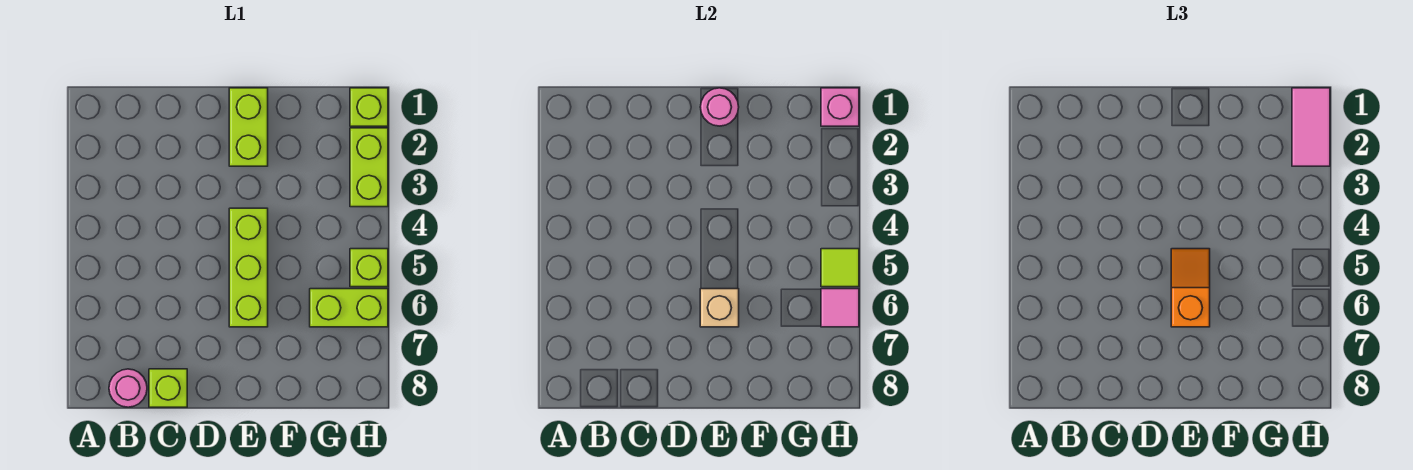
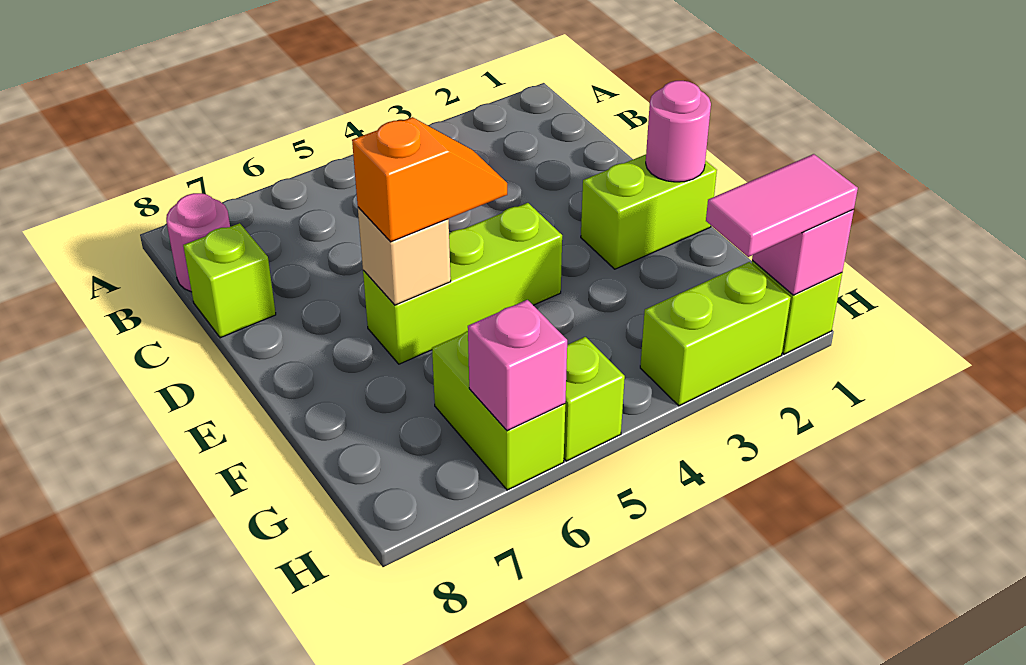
lime 1x1 tile [821,249,859,287] -> none
pink 1x1 tile [821,289,859,327] -> pink 1x1 brick [468,300,567,431]

